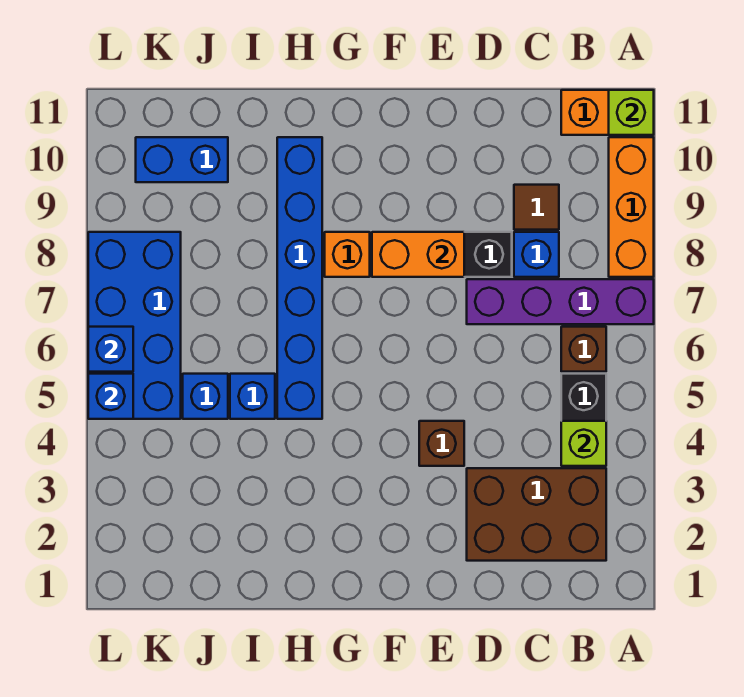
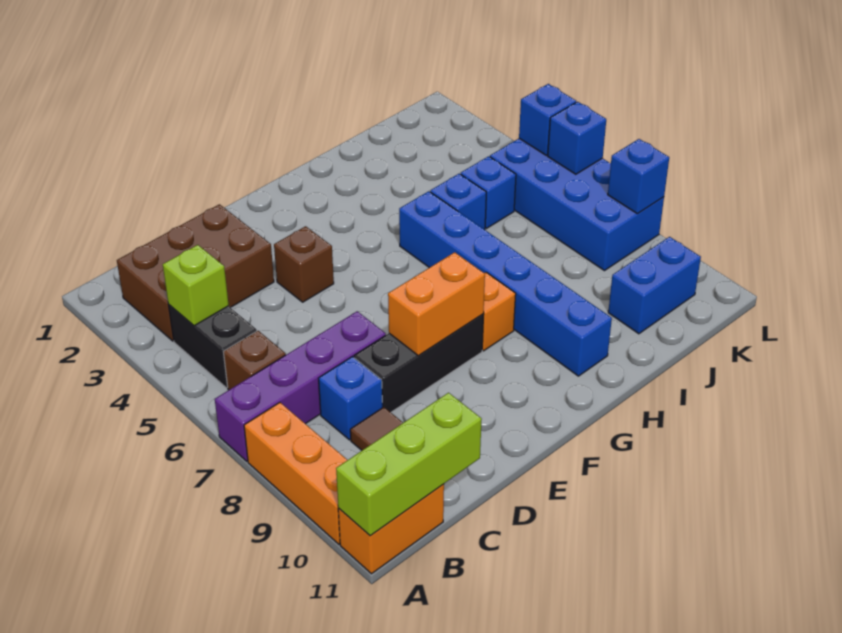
lime 1x1 brick [609,90,654,135] -> lime 1x3 brick [336,393,482,536]
none -> blue 1x1 brick [608,139,669,214]

